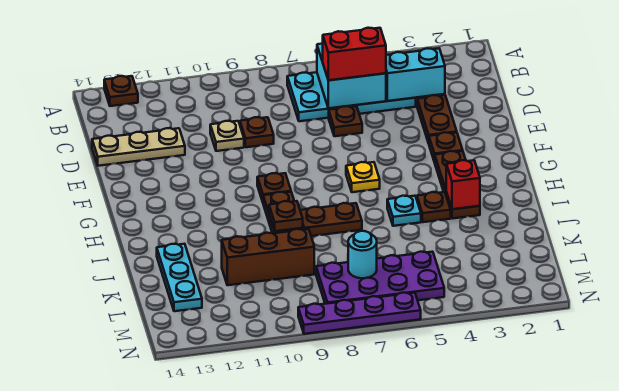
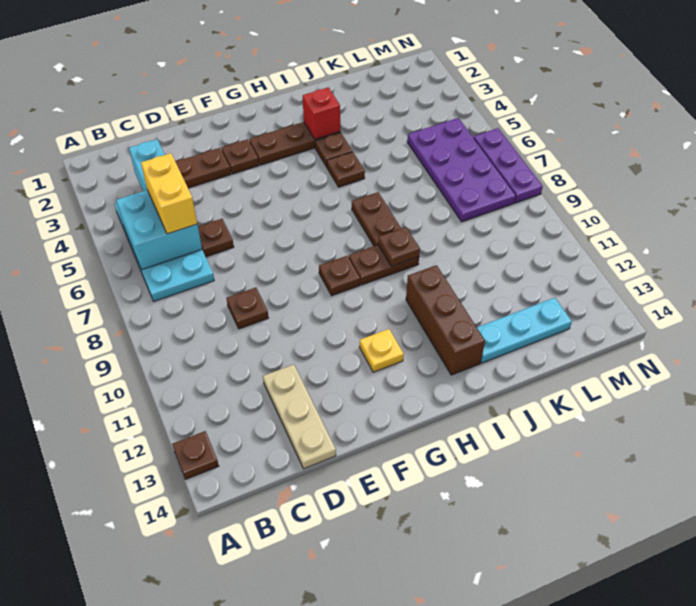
red 1x2 brick [323,28,386,80] -> yellow 1x2 brick [141,153,197,234]
tan 1x1 plate [210,121,244,151] -> none
yellow 1x1 plate [346,162,380,192] -> yellow 1x1 plate moved to [359,329,404,372]
cyan 1x1 plate [387,196,421,226] -> brown 1x1 plate [327,152,365,187]
brown 1x3 brick [222,229,314,285] -> brown 1x3 brick moved to [406,265,485,375]
cyan 1x1 round brick [348,231,377,278] -> none
purple 1x4 plate [298,293,421,334] -> purple 1x3 plate [473,128,543,203]

